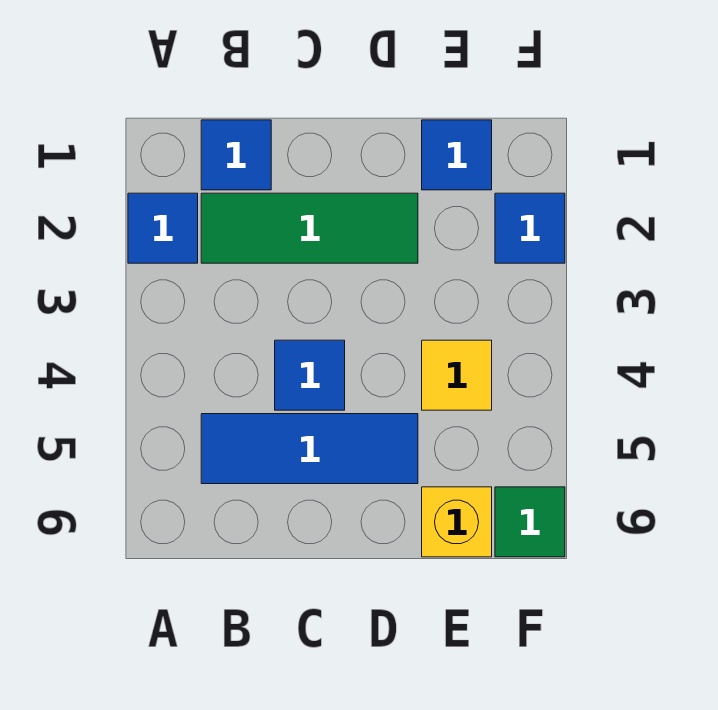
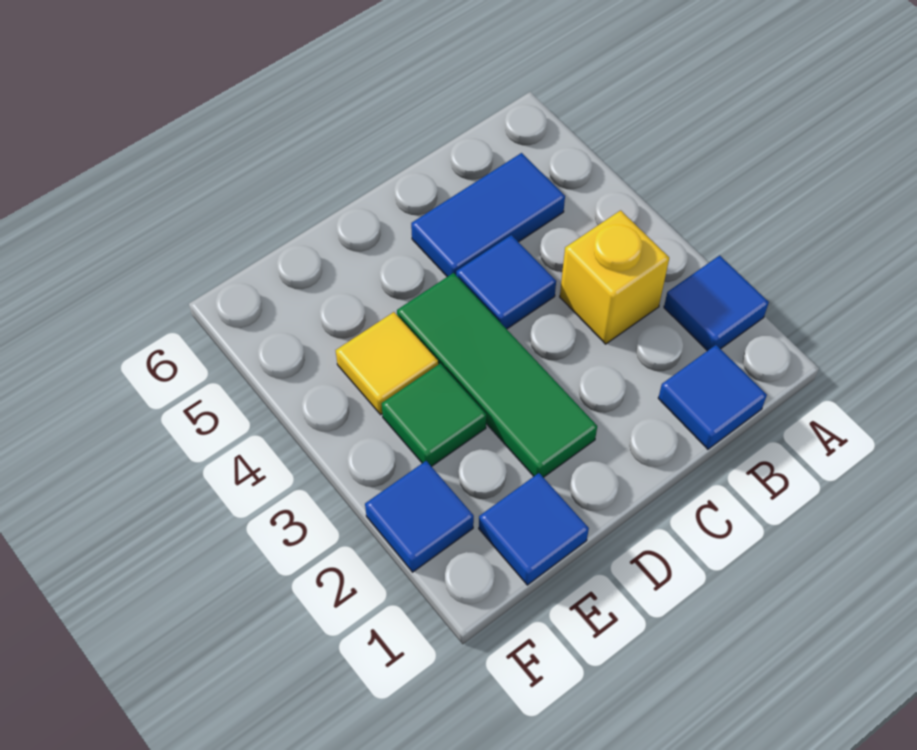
green 1x3 tile [201,193,418,263] -> green 1x3 tile turned to [397,273,597,477]
blue 1x3 tile [201,414,418,484] -> blue 1x2 tile [411,153,565,277]
yellow 1x1 brick [422,487,492,557] -> yellow 1x1 brick moved to [560,210,669,344]
green 1x1 tile [495,487,565,557] -> green 1x1 tile moved to [382,363,486,467]

